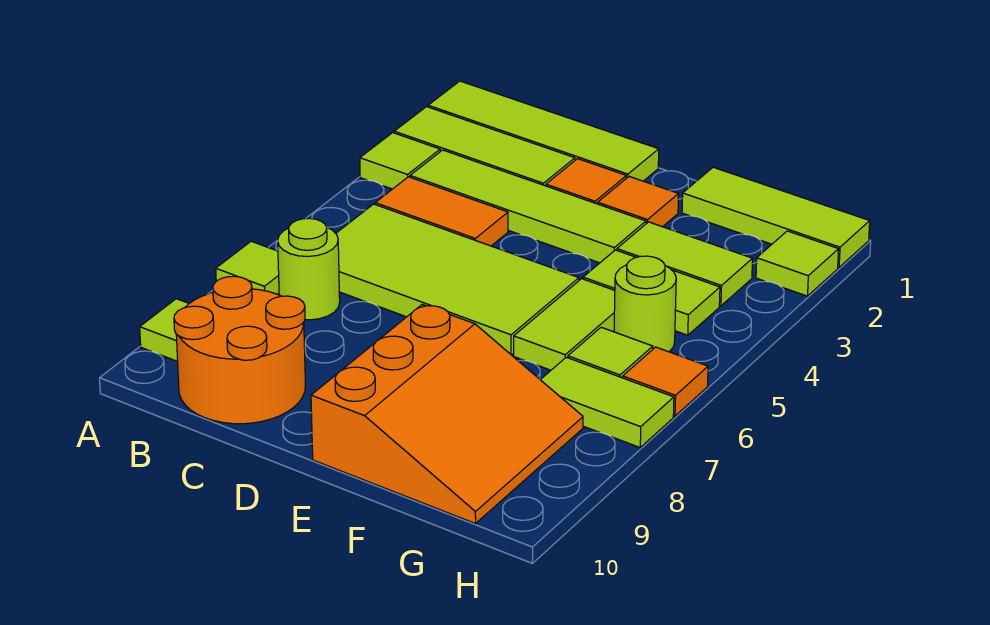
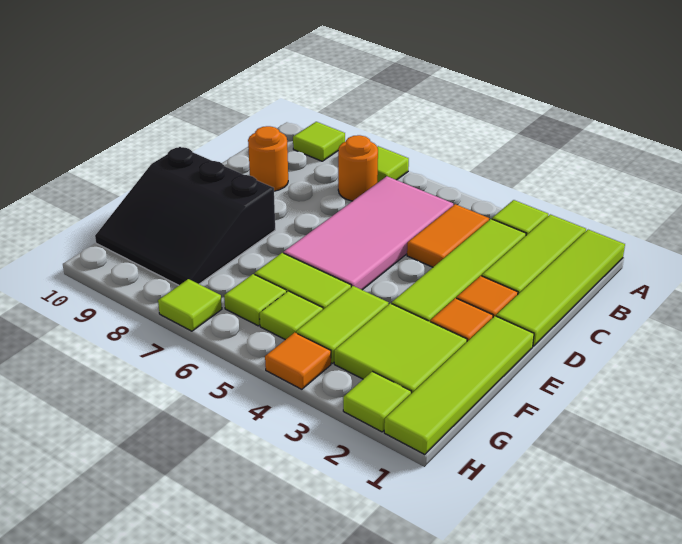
lime 2x4 tile [336,204,579,355] -> pink 2x4 tile [284,176,453,290]
lime 1x1 round brick [278,218,340,320] -> orange 1x1 round brick [338,135,378,201]
orange 2x2 round brick [174,276,305,424] -> orange 1x1 round brick [248,126,288,191]
orange 3x3 slope [311,304,583,524] -> black 3x3 slope [95,147,275,285]
lime 1x3 tile [682,167,870,267] -> lime 1x4 tile [384,316,534,454]
lime 1x2 tile [617,222,753,306] -> lime 2x2 tile [334,303,467,394]
lime 1x1 round brick [614,256,676,352] -> lime 1x1 tile [260,291,323,340]
lime 1x2 tile [540,357,674,447] -> lime 1x1 tile [158,279,222,331]
orange 1x1 tile [623,347,708,416] -> orange 1x1 tile moved to [265,332,331,389]

